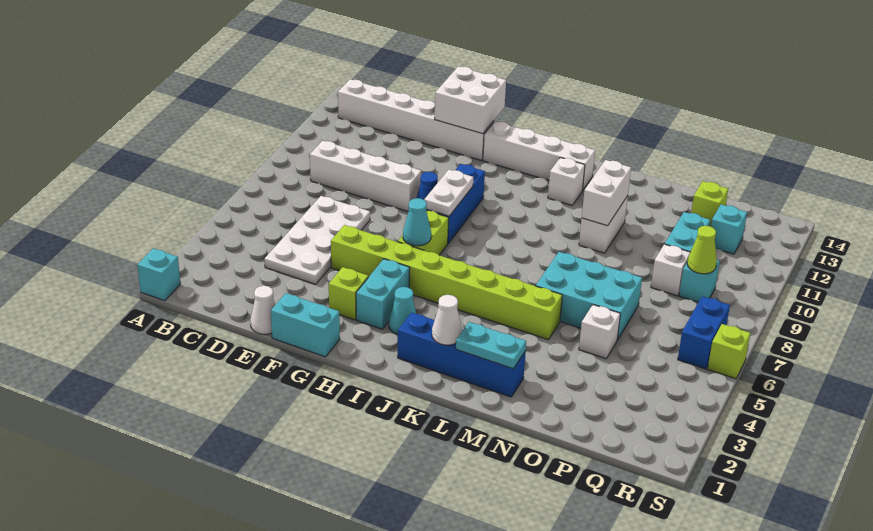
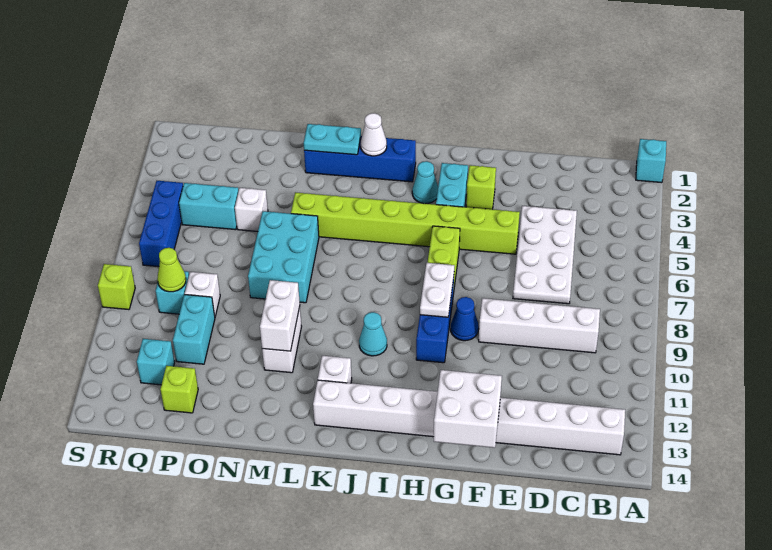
white 1x1 cone [250,286,275,334] -> none
cyan 1x2 brick [271,293,340,357] -> cyan 1x2 brick moved to [179,183,239,230]
cyan 1x1 cone [403,198,431,246] -> cyan 1x1 cone moved to [359,312,387,356]
cyan 2x3 brick [536,252,642,340] -> cyan 2x3 brick turned to [248,211,319,303]
blue 1x2 brick [678,296,730,369] -> blue 1x3 brick [139,181,183,267]
lime 1x1 brick [708,324,751,379] -> lime 1x1 brick moved to [98,264,135,310]

